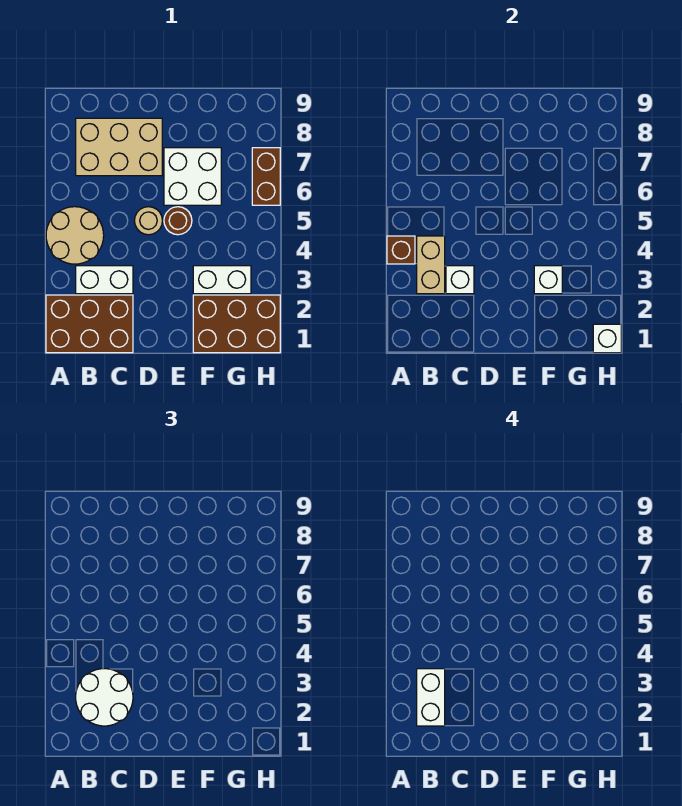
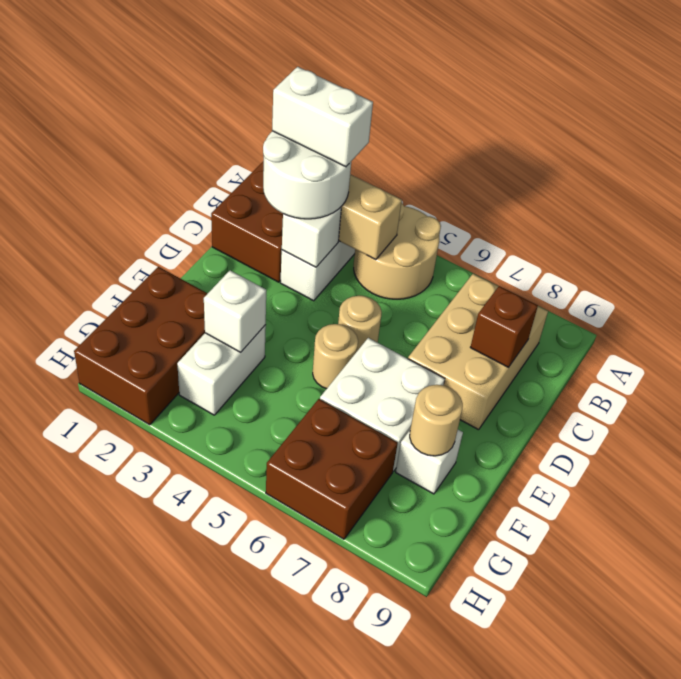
brown 1x1 brick [387,236,415,264] -> brown 1x1 brick moved to [470,286,538,368]
brown 1x1 round brick [164,207,192,235] -> tan 1x1 round brick [313,324,358,389]
none -> tan 1x1 round brick [410,385,463,456]
white 1x1 brick [593,324,621,353] -> white 1x1 brick moved to [396,430,463,494]
brown 1x2 brick [252,148,280,205] -> brown 2x2 brick [266,399,398,539]

